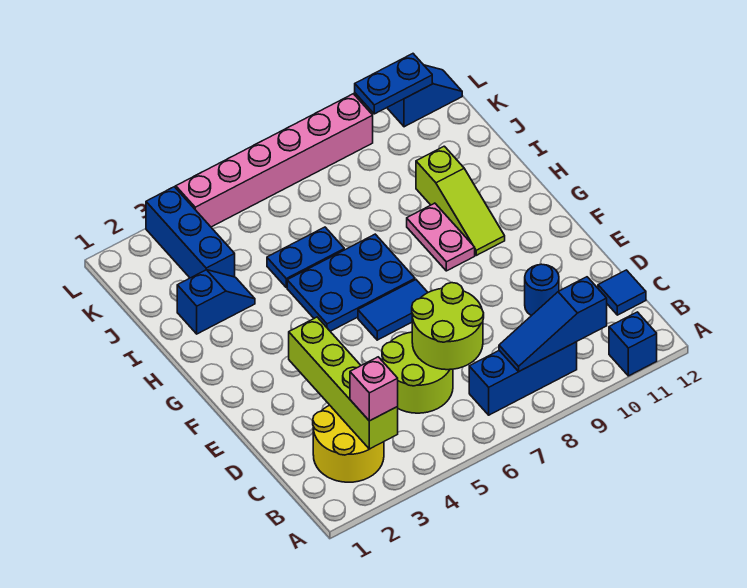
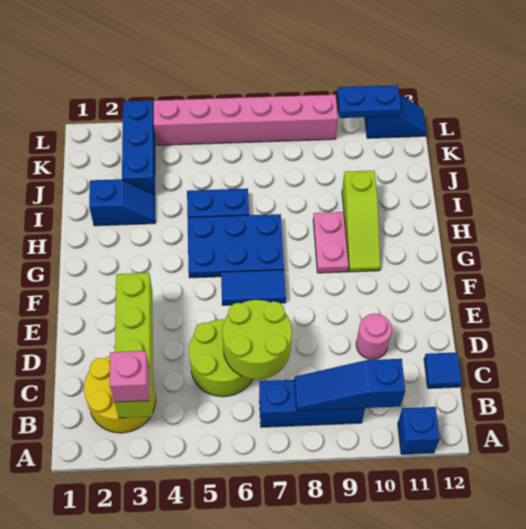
blue 1x1 round brick [525,264,559,316] -> pink 1x1 round brick [356,314,392,359]

